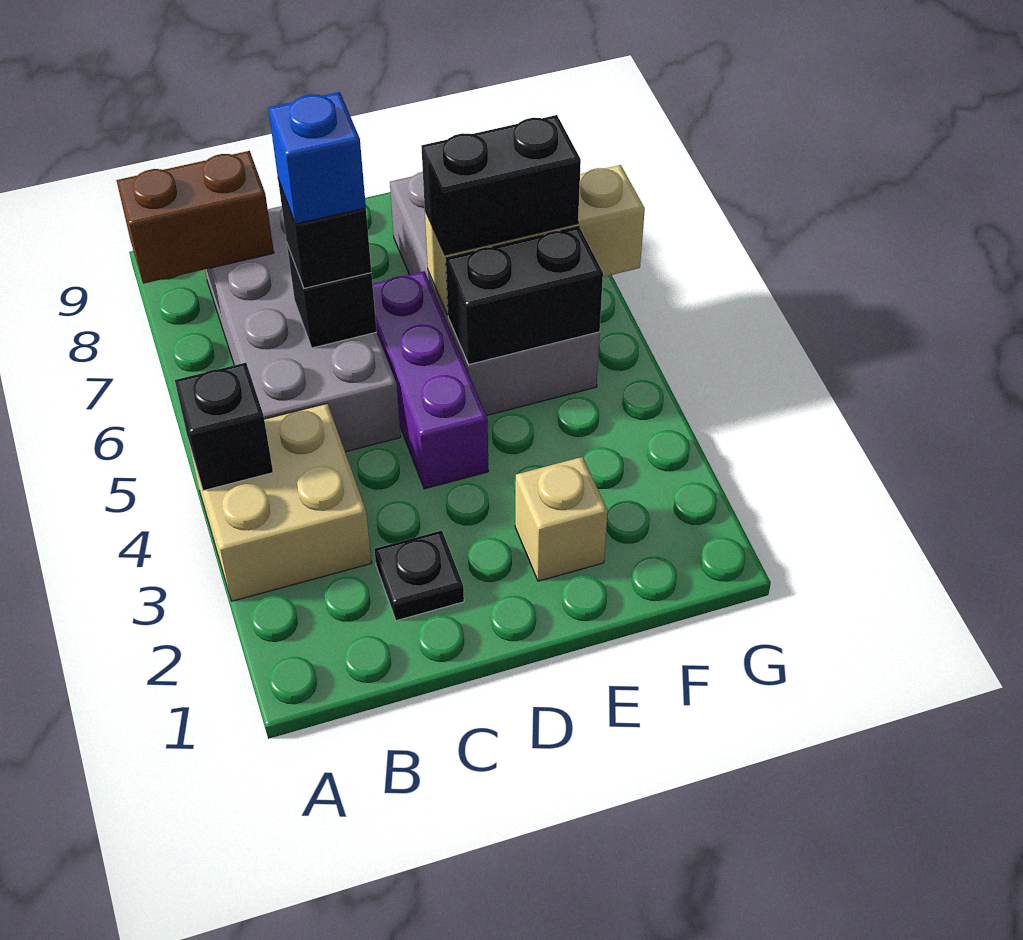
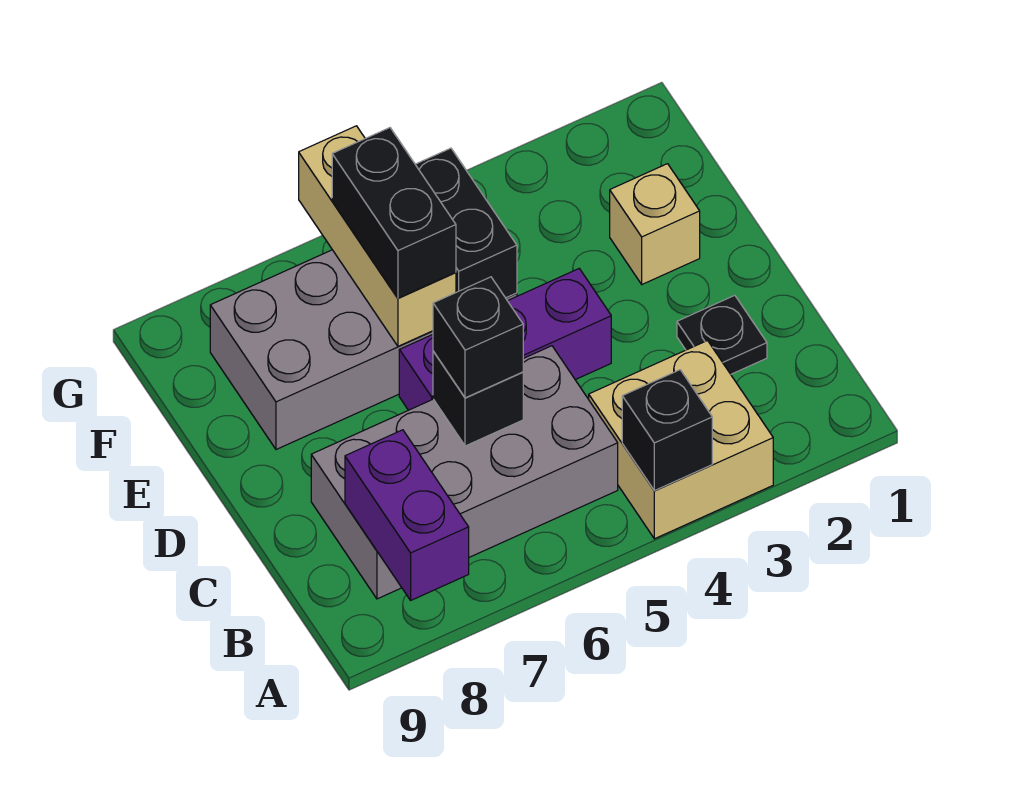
brown 1x2 brick [117,151,274,284] -> purple 1x2 brick [345,430,469,600]
blue 1x1 brick [268,92,366,224] -> none

